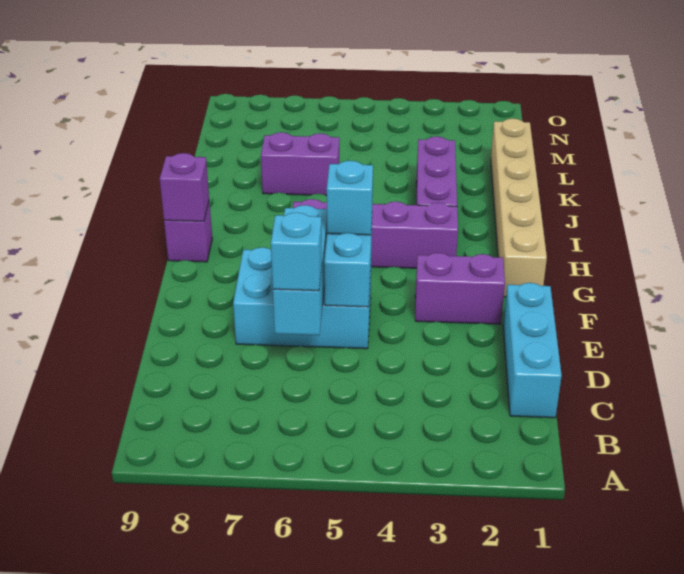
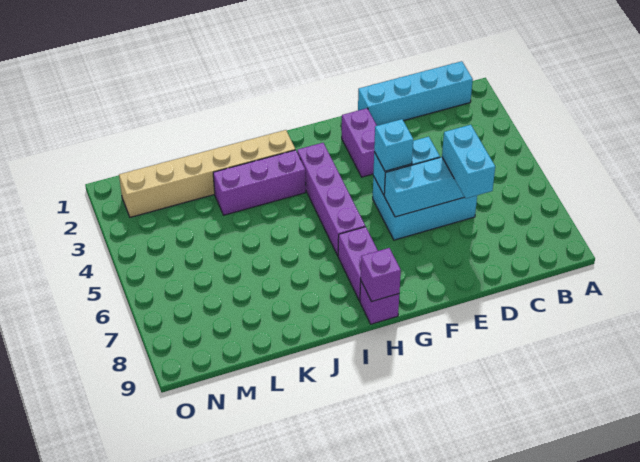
cyan 1x3 brick [503,283,562,418] -> cyan 1x4 brick [358,61,473,126]
cyan 1x1 brick [271,212,322,291] -> cyan 1x2 brick [442,125,495,199]
cyan 2x3 brick [233,247,371,349] -> cyan 2x3 brick turned to [373,176,477,240]
tan 1x6 brick [491,119,547,297] -> tan 1x6 brick moved to [119,130,295,217]
purple 1x2 brick [261,132,339,195] -> purple 1x2 brick moved to [338,227,378,301]

